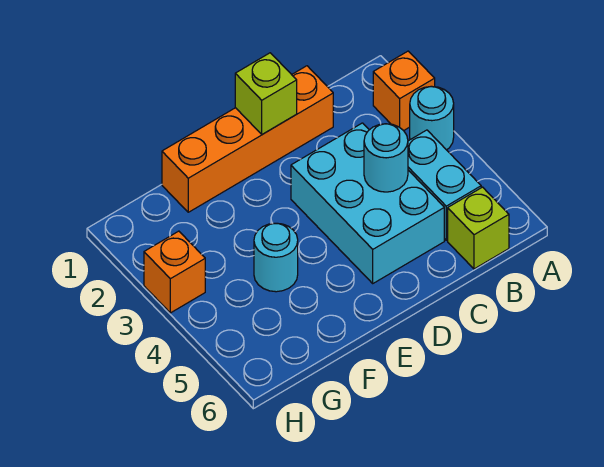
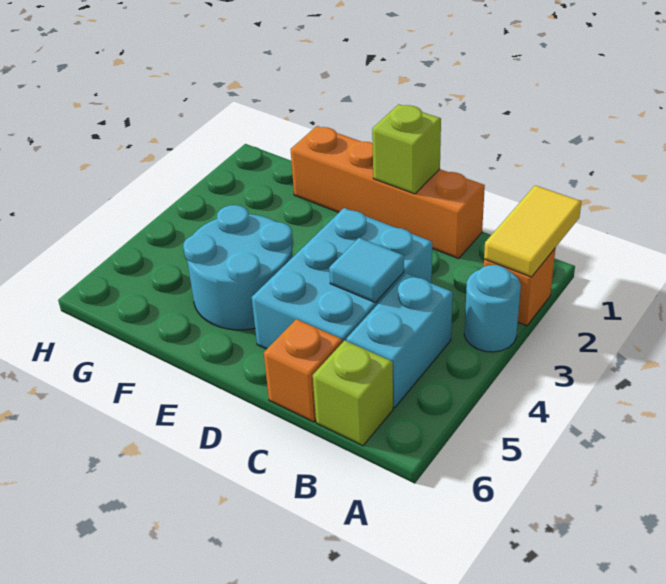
none -> yellow 1x2 tile [484,185,581,277]
cyan 1x1 round brick [364,124,408,192] -> cyan 1x1 tile [329,238,404,302]
cyan 1x1 round brick [254,223,298,292] -> cyan 2x2 round brick [183,205,293,330]
orange 1x1 brick [144,231,205,313] -> orange 1x1 brick moved to [264,319,342,422]

